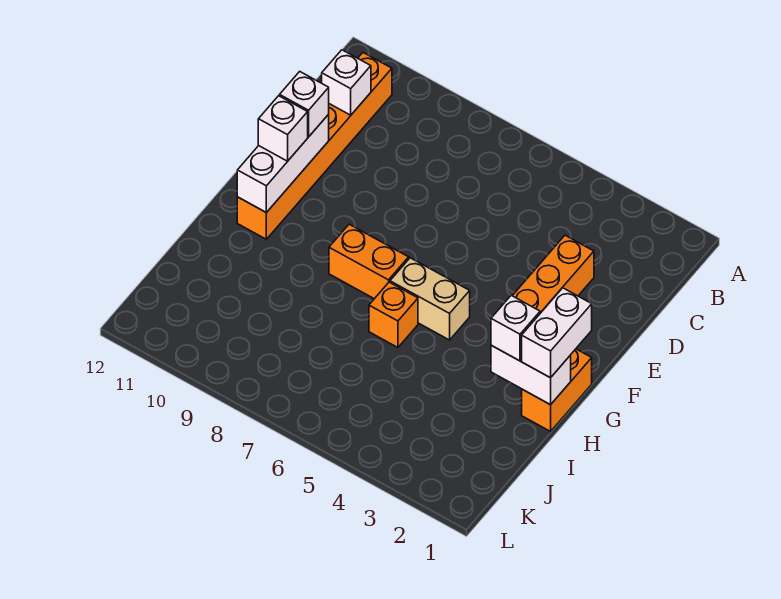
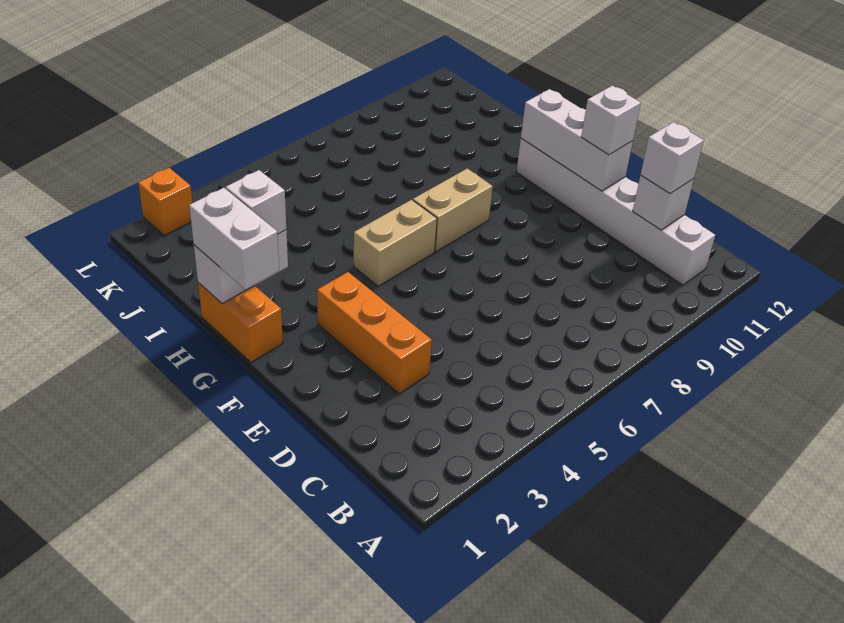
orange 1x6 brick [237,53,392,239] -> white 1x6 brick [517,138,715,285]
white 1x1 brick [258,96,308,161] -> white 1x1 brick moved to [641,122,704,194]
orange 1x2 brick [329,224,409,299] -> tan 1x2 brick [413,168,493,252]
orange 1x1 brick [369,282,418,347] -> orange 1x1 brick moved to [138,168,192,236]

